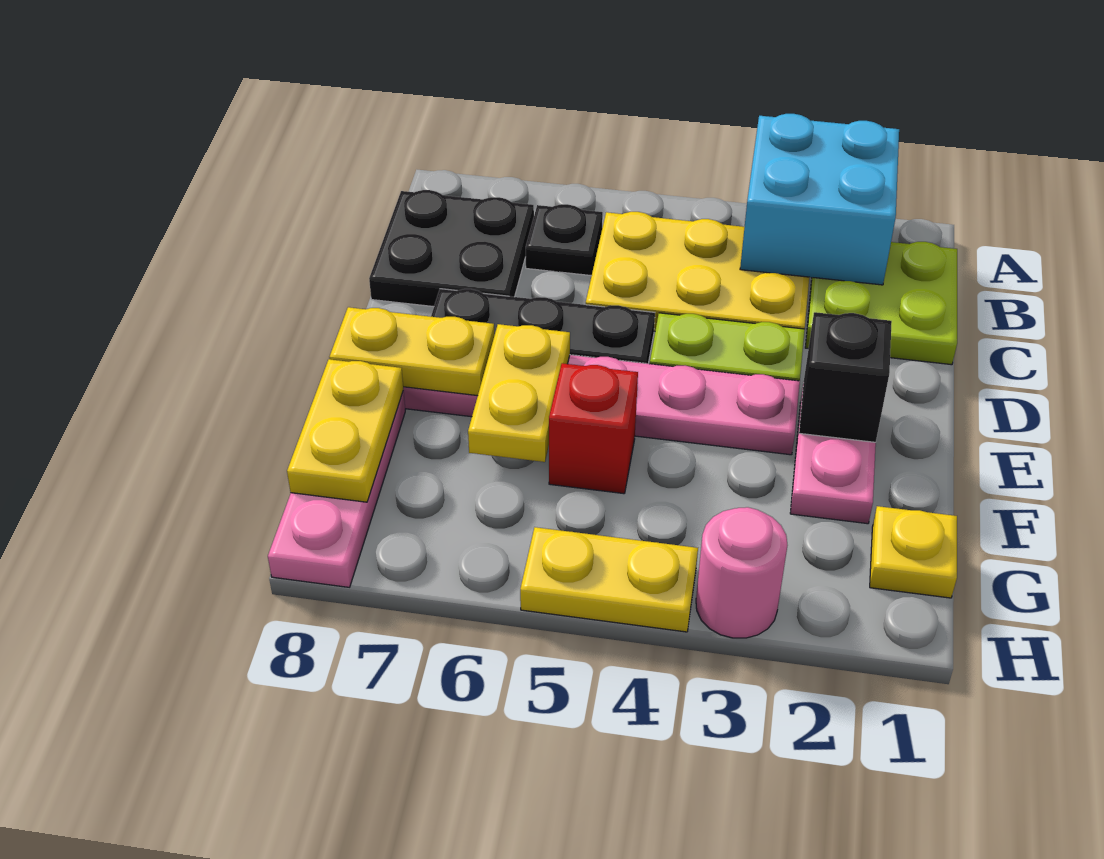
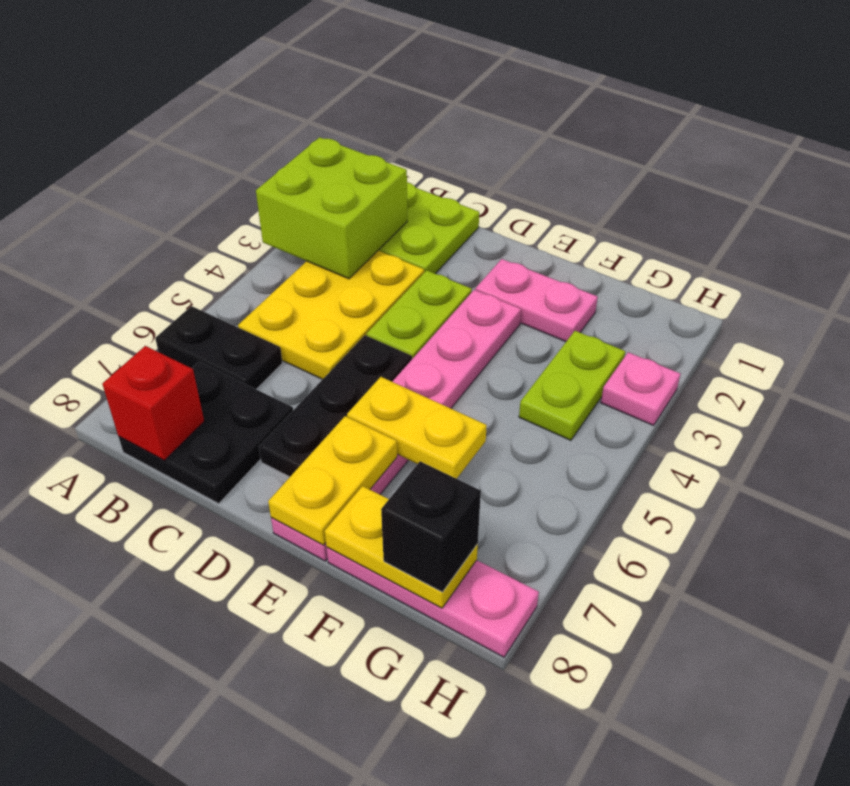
cyan 2x2 brick [740,114,899,285] -> lime 2x2 brick [256,137,407,279]
black 1x1 plate [526,204,603,276] -> black 1x2 plate [155,306,282,389]
black 1x1 brick [799,312,892,442] -> black 1x1 brick moved to [381,461,481,592]
red 1x1 brick [549,363,638,494] -> red 1x1 brick moved to [102,346,204,460]
yellow 1x1 plate [870,506,957,598] -> none
none -> lime 1x2 plate [519,331,625,440]
pink 1x1 round brick [696,507,787,638] -> pink 1x1 plate [601,352,680,425]
yellow 1x2 plate [520,527,698,632] -> none

